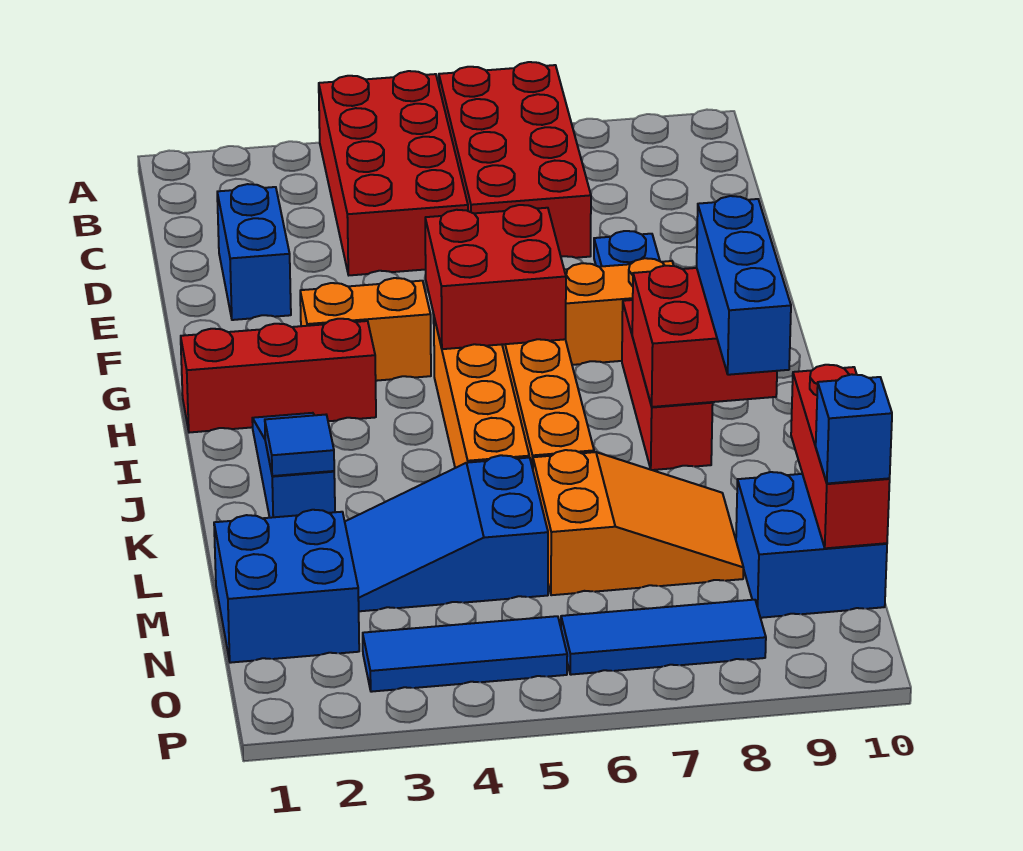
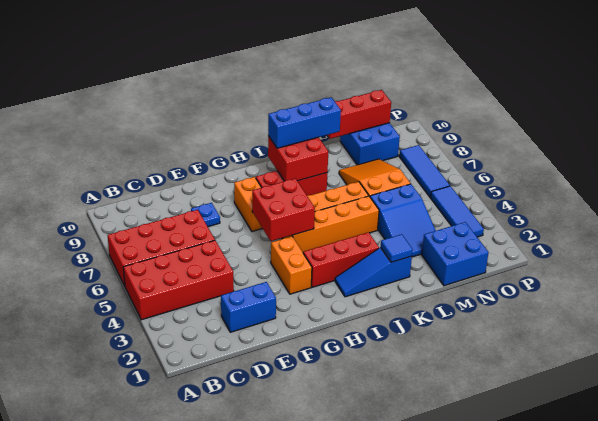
red 1x3 brick [181,319,376,433] -> red 1x3 brick turned to [303,232,379,287]
blue 1x1 brick [816,374,892,483] -> none

